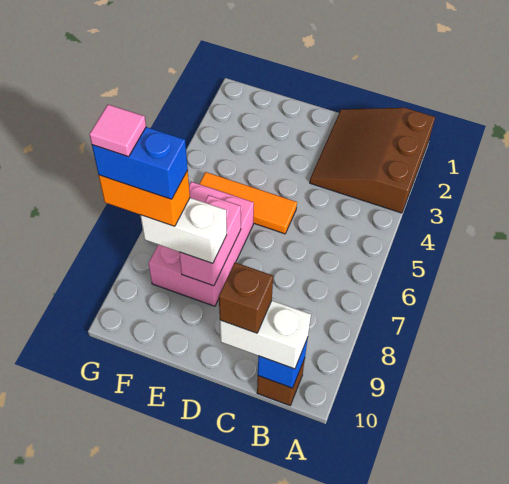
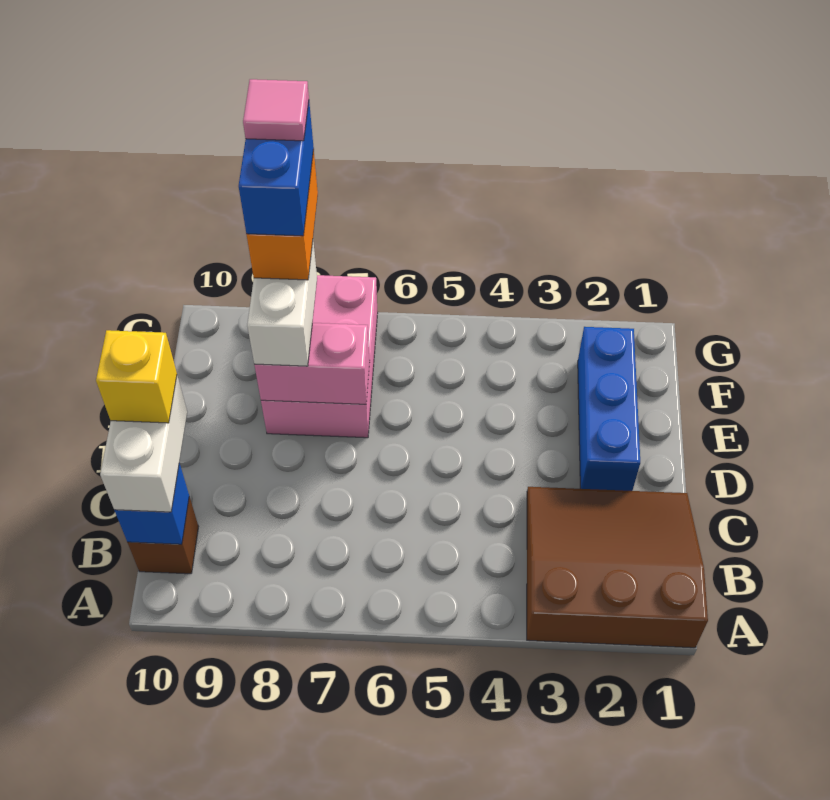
brown 1x1 brick [219,262,273,333] -> yellow 1x1 brick [96,330,177,423]
none -> blue 1x3 brick [578,327,640,491]
orange 1x3 tile [200,172,297,234] -> none
pink 2x3 brick [149,182,254,306] -> pink 2x3 brick turned to [261,275,378,438]

